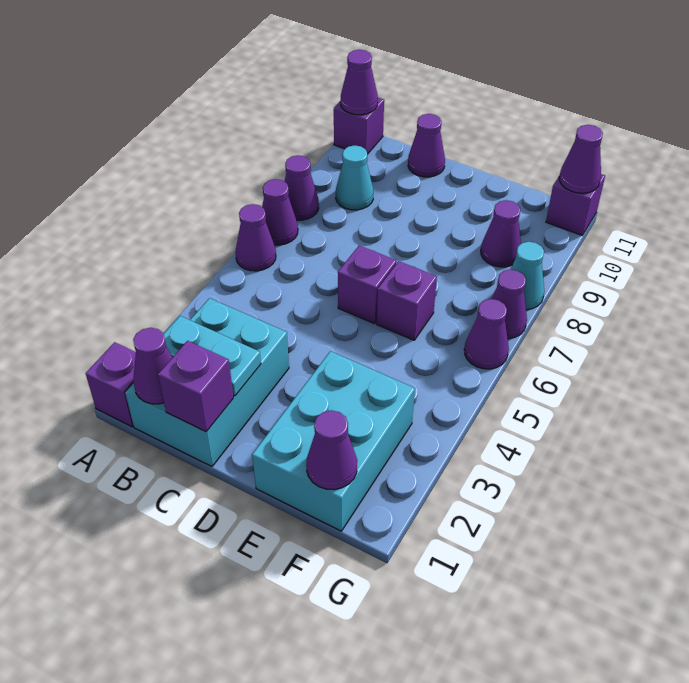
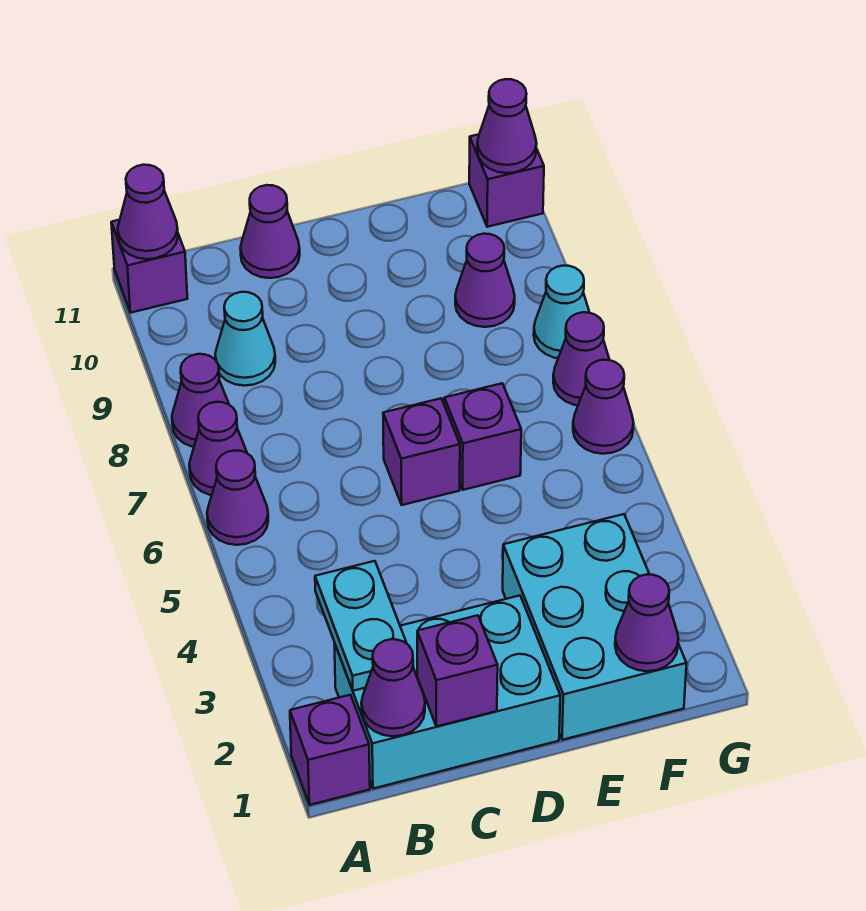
cyan 2x3 brick [125,298,289,466] -> cyan 2x3 brick turned to [334,596,560,789]
cyan 1x2 plate [164,316,261,396] -> cyan 1x2 plate turned to [315,561,407,691]

